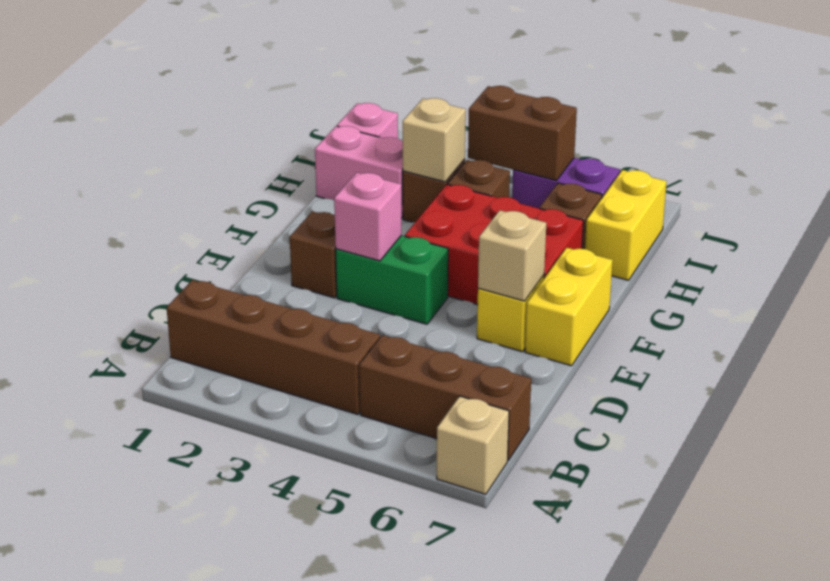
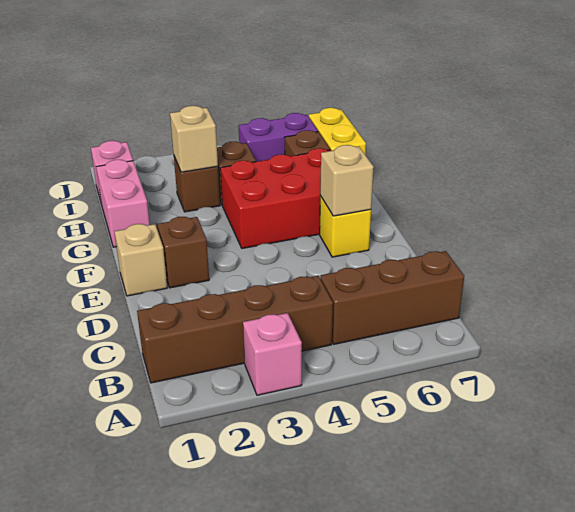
tan 1x1 brick [437,396,509,494] -> tan 1x1 brick moved to [115,224,167,296]
green 1x2 brick [336,236,448,324] -> none
pink 1x1 brick [334,173,401,261] -> pink 1x1 brick moved to [243,313,302,395]
yellow 1x2 brick [525,248,613,366] -> none
pink 1x2 brick [315,126,403,218] -> pink 1x2 brick turned to [96,160,150,247]
brown 1x2 brick [468,86,577,181] -> none

